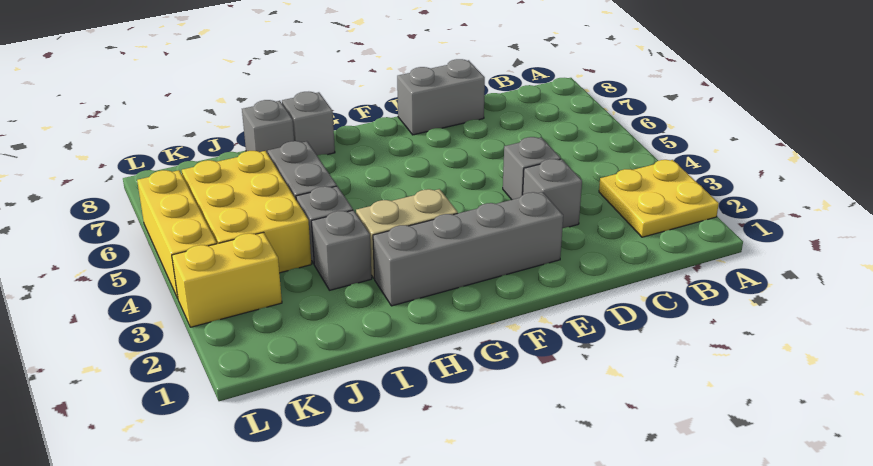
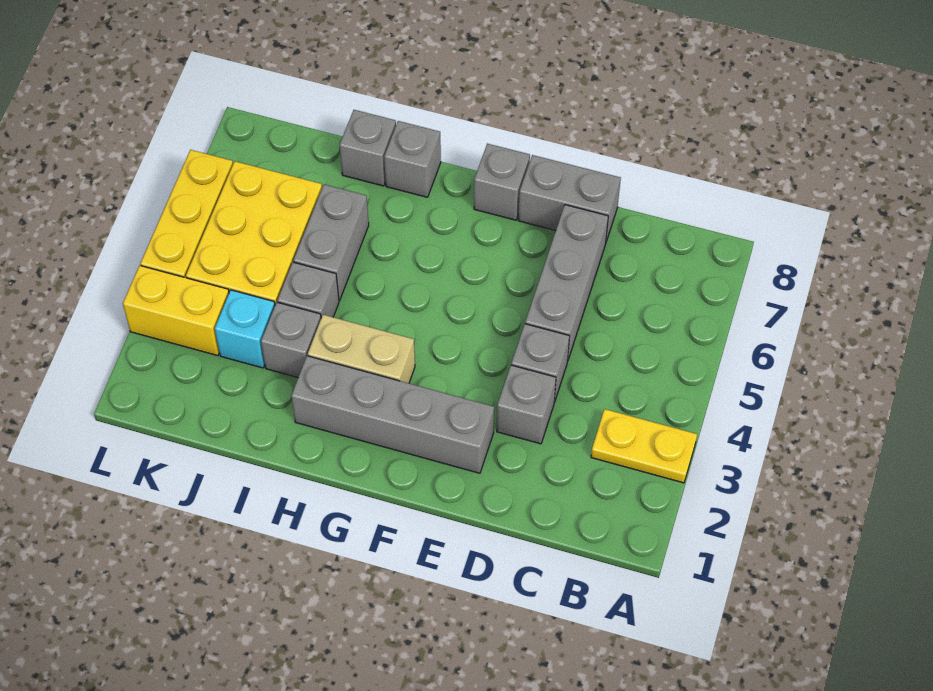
yellow 2x2 plate [599,160,719,237] -> yellow 1x2 plate [591,409,697,483]
none -> grey 1x3 brick [525,205,608,360]
none -> grey 1x1 brick [474,144,530,220]
none -> cyan 1x1 brick [215,290,275,368]

